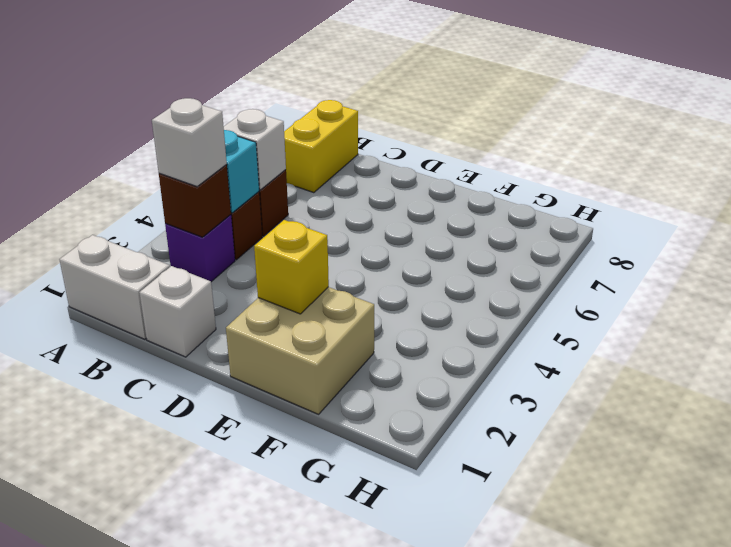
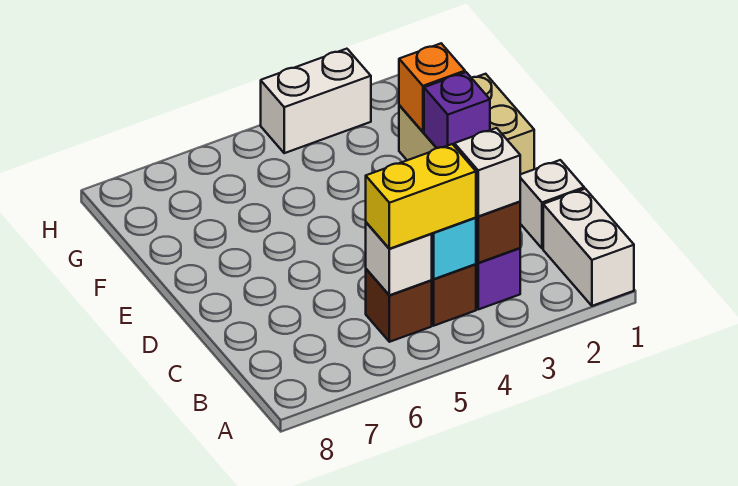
yellow 1x2 brick [284,100,358,193] -> yellow 1x2 brick moved to [366,144,476,249]
yellow 1x1 brick [254,220,329,314] -> purple 1x1 brick [424,72,490,148]
none -> orange 1x1 brick [399,43,465,132]
none -> white 1x2 brick [261,49,371,153]

